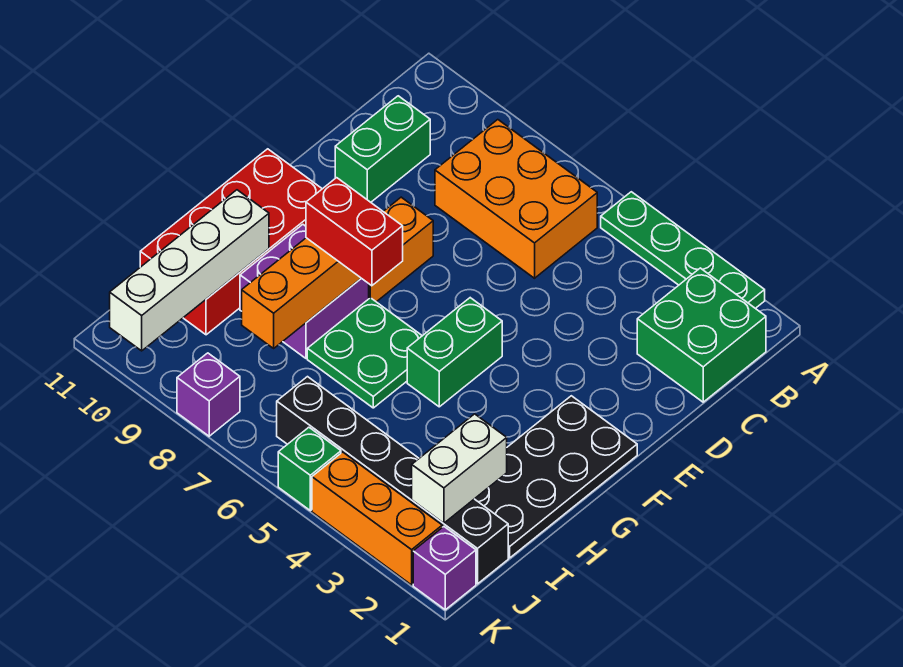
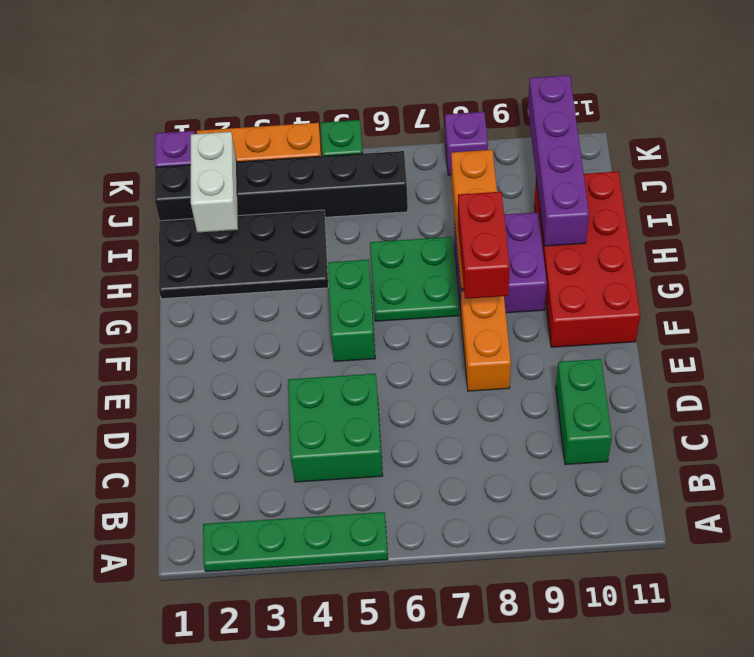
green 2x2 brick [637,268,766,402] -> green 2x2 brick moved to [288,374,383,482]
orange 2x3 brick [435,120,597,278] -> none
black 2x4 plate [475,396,637,558] -> black 2x4 plate turned to [159,210,328,299]
red 1x2 brick [306,178,403,286] -> red 1x2 brick turned to [458,192,510,299]
white 1x4 brick [110,190,269,351] -> purple 1x4 brick [528,75,589,246]

